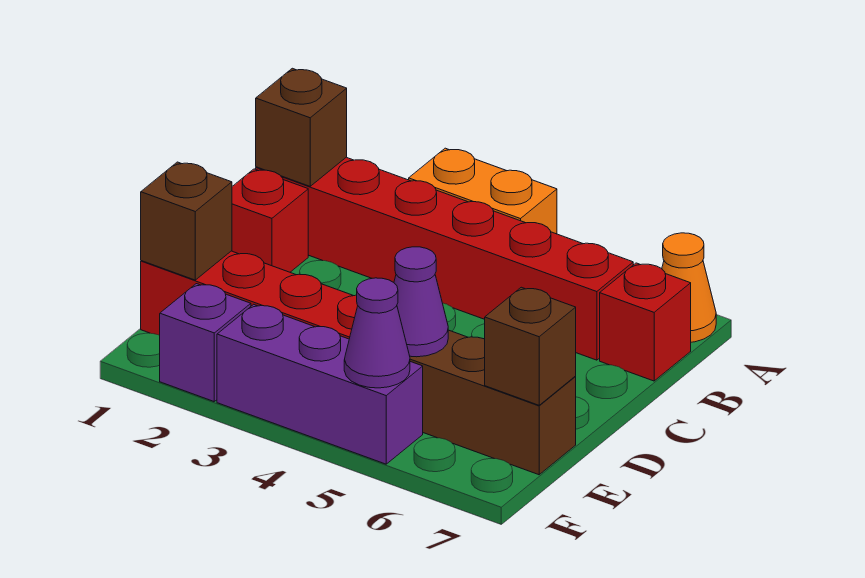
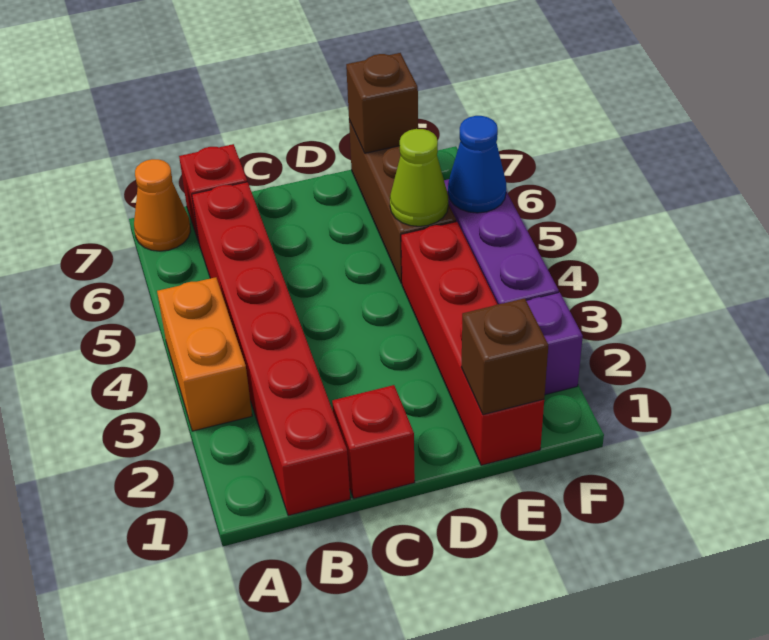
brown 1x1 brick [256,68,347,186] -> none
purple 1x1 cone [394,247,448,357] -> lime 1x1 cone [390,129,448,226]
purple 1x1 cone [344,278,410,388] -> blue 1x1 cone [448,116,506,213]

